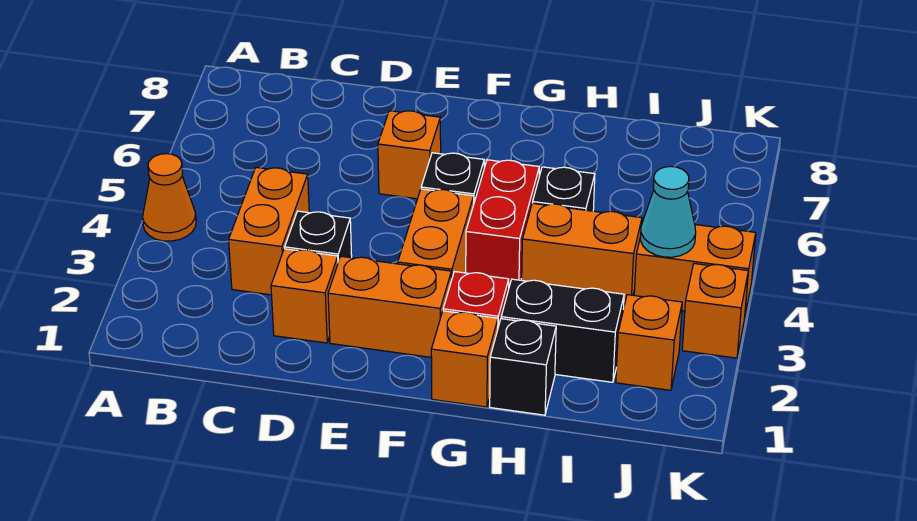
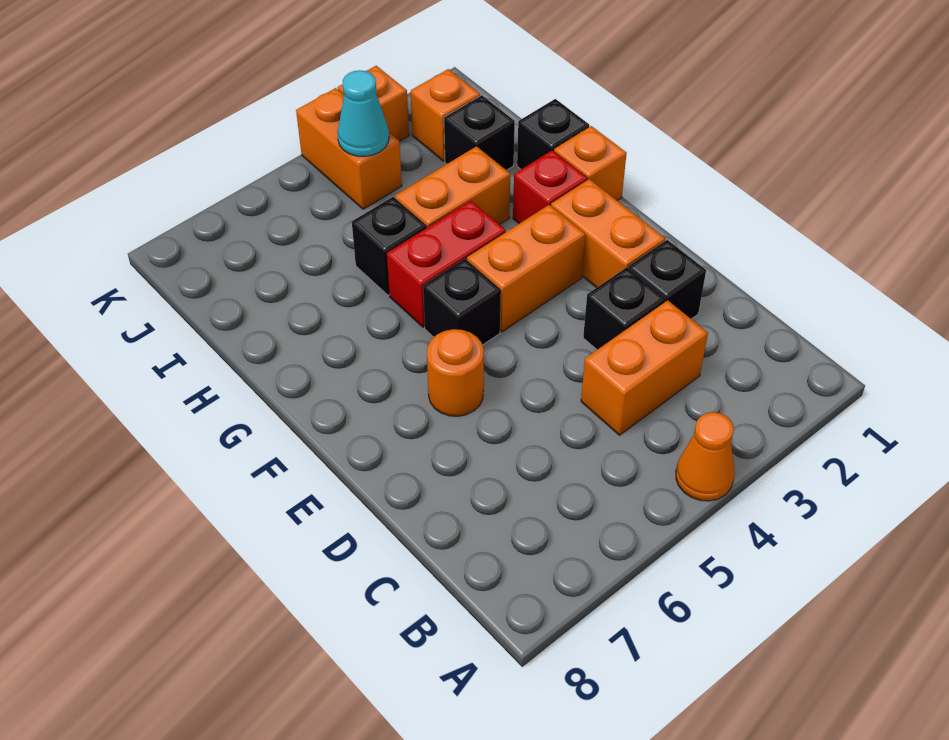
orange 1x1 brick [271,249,338,343] -> black 1x1 brick [628,240,706,319]
orange 1x1 brick [378,111,441,199] -> orange 1x1 round brick [427,329,484,416]
black 1x2 brick [501,279,624,382] -> black 1x1 brick [444,95,515,170]
orange 1x2 brick [522,203,642,303] -> orange 1x2 brick turned to [395,146,510,228]

